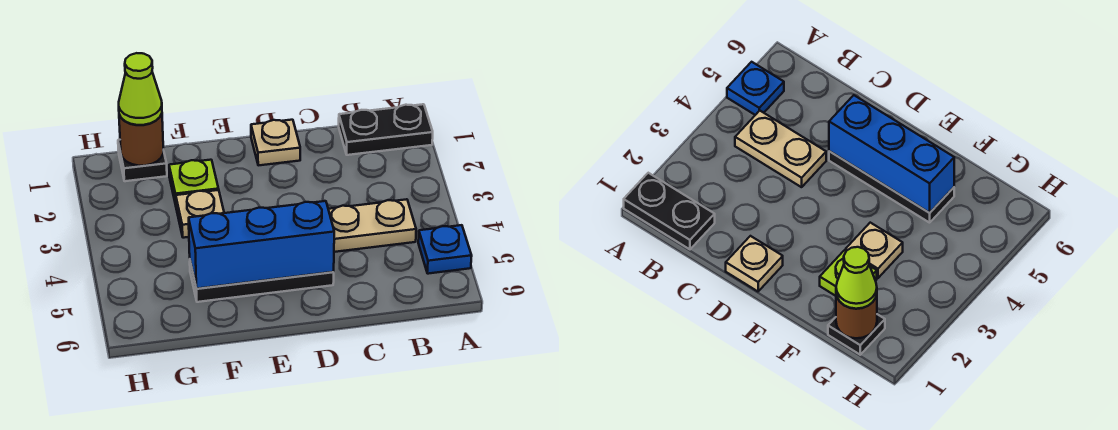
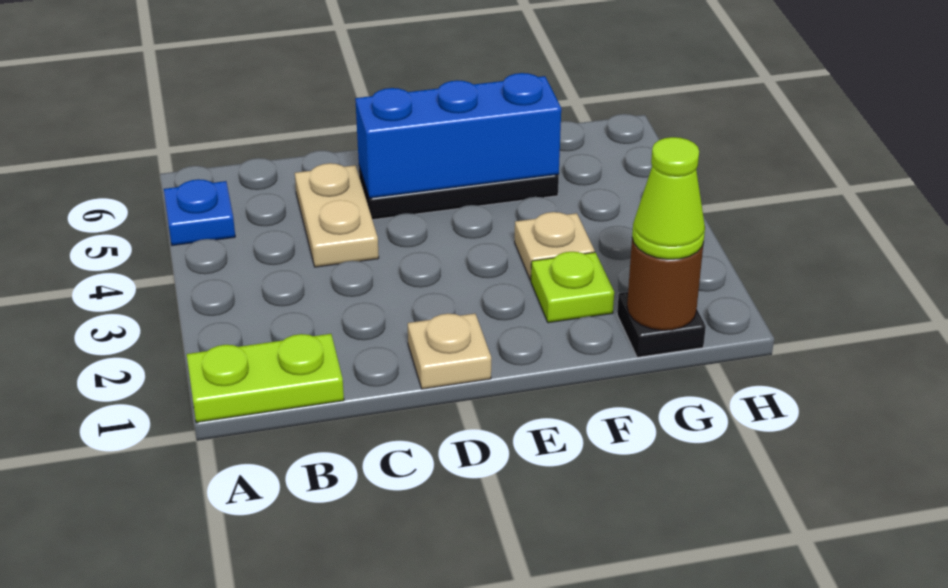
black 1x2 plate [339,104,433,155] -> lime 1x2 plate [187,334,344,422]
tan 1x2 plate [328,199,416,252] -> tan 1x2 plate turned to [295,163,379,267]

